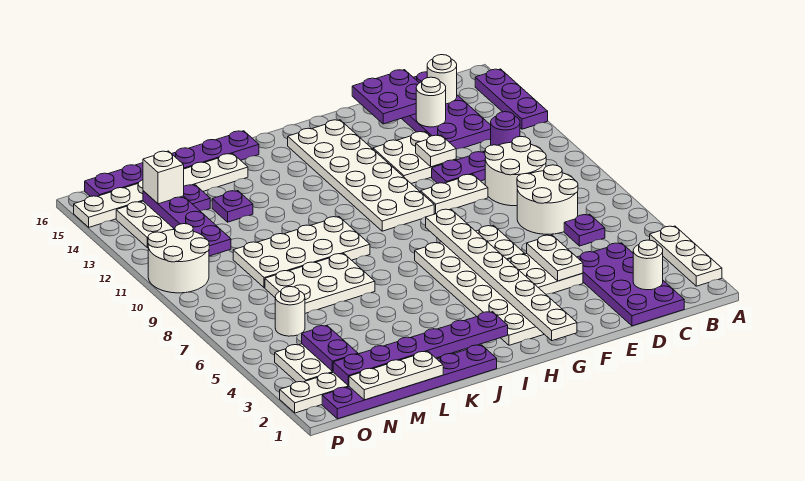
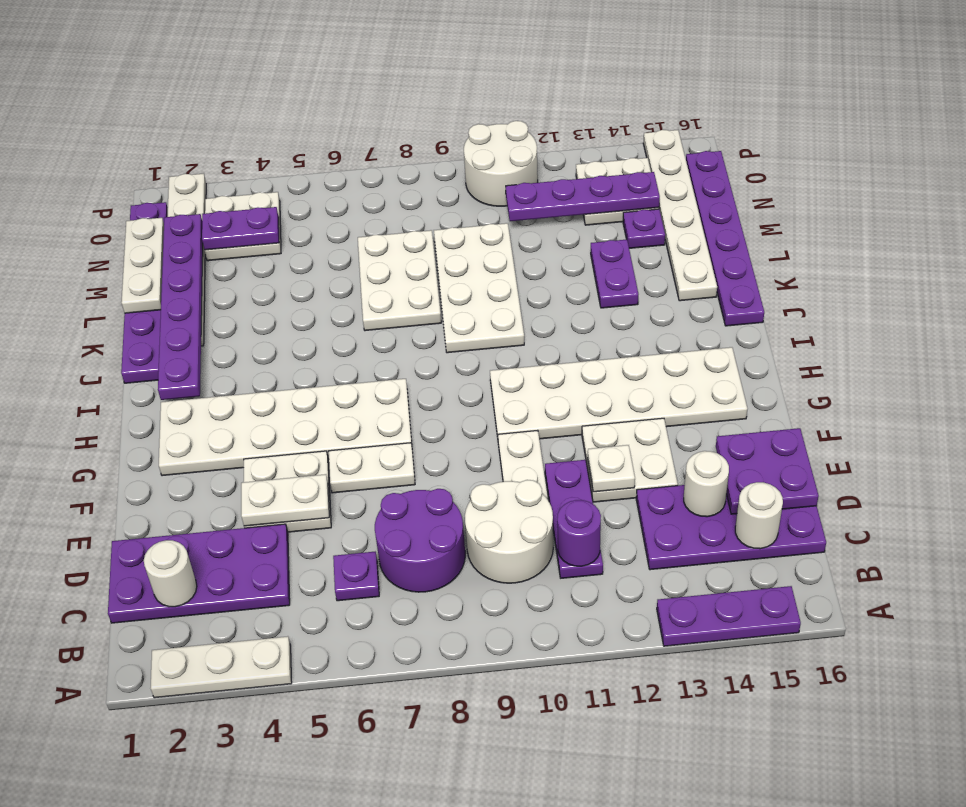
white 2x2 round brick [517,165,578,234] -> purple 2x2 round brick [375,489,465,592]
white 1x8 plate [426,209,577,341] -> none
purple 1x1 plate [212,191,253,222] -> purple 1x2 plate [591,239,638,308]
white 1x1 round brick [275,287,305,336] -> none
white 1x1 brick [143,151,184,204] -> none

